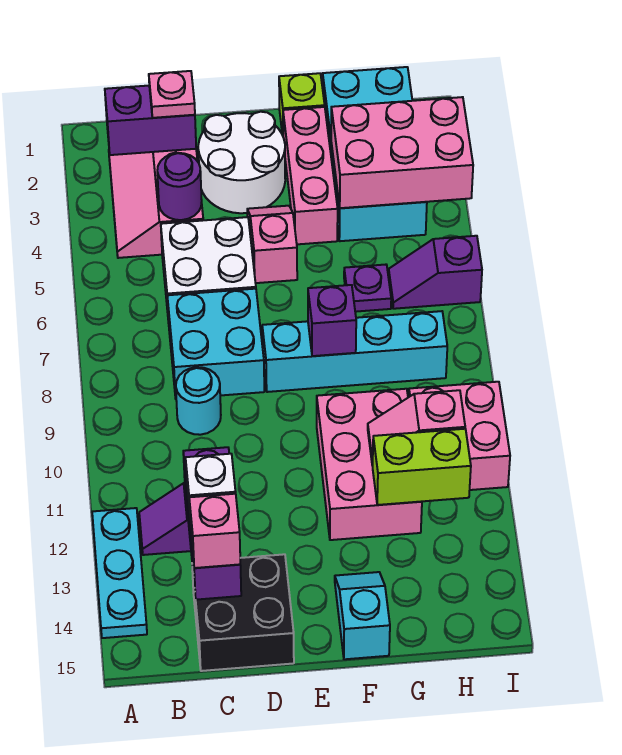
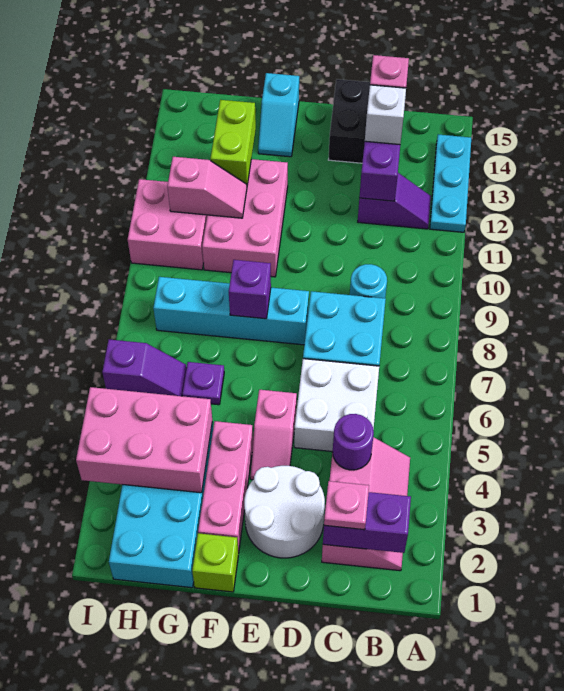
lime 1x2 brick [372,429,471,505] -> lime 1x2 brick turned to [210,100,256,185]

